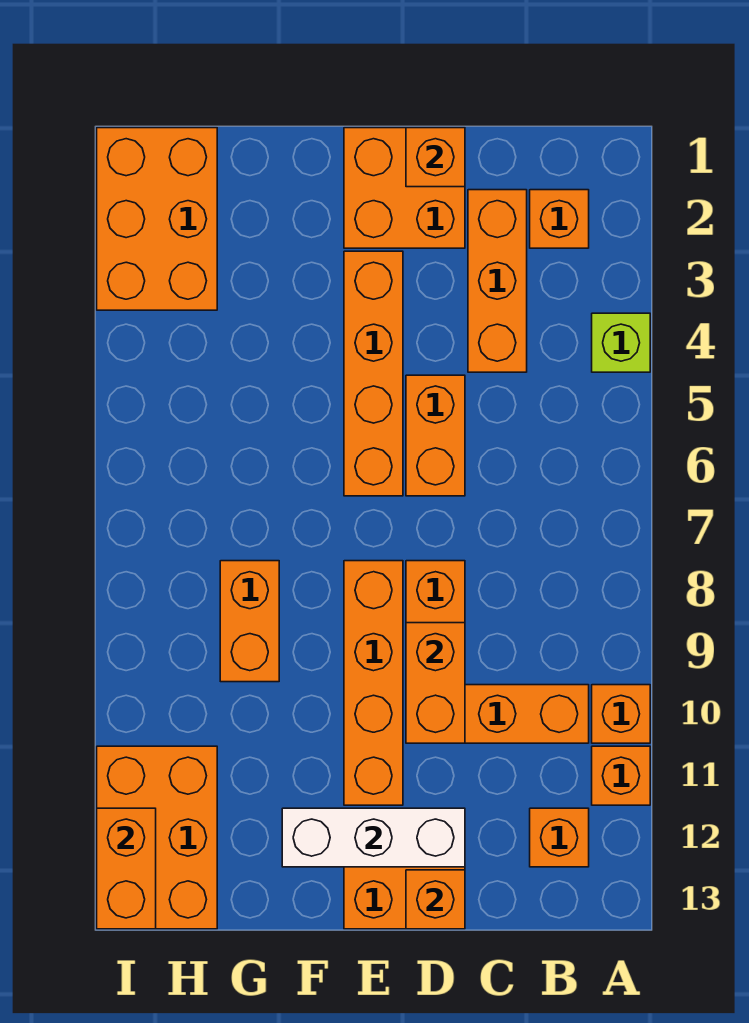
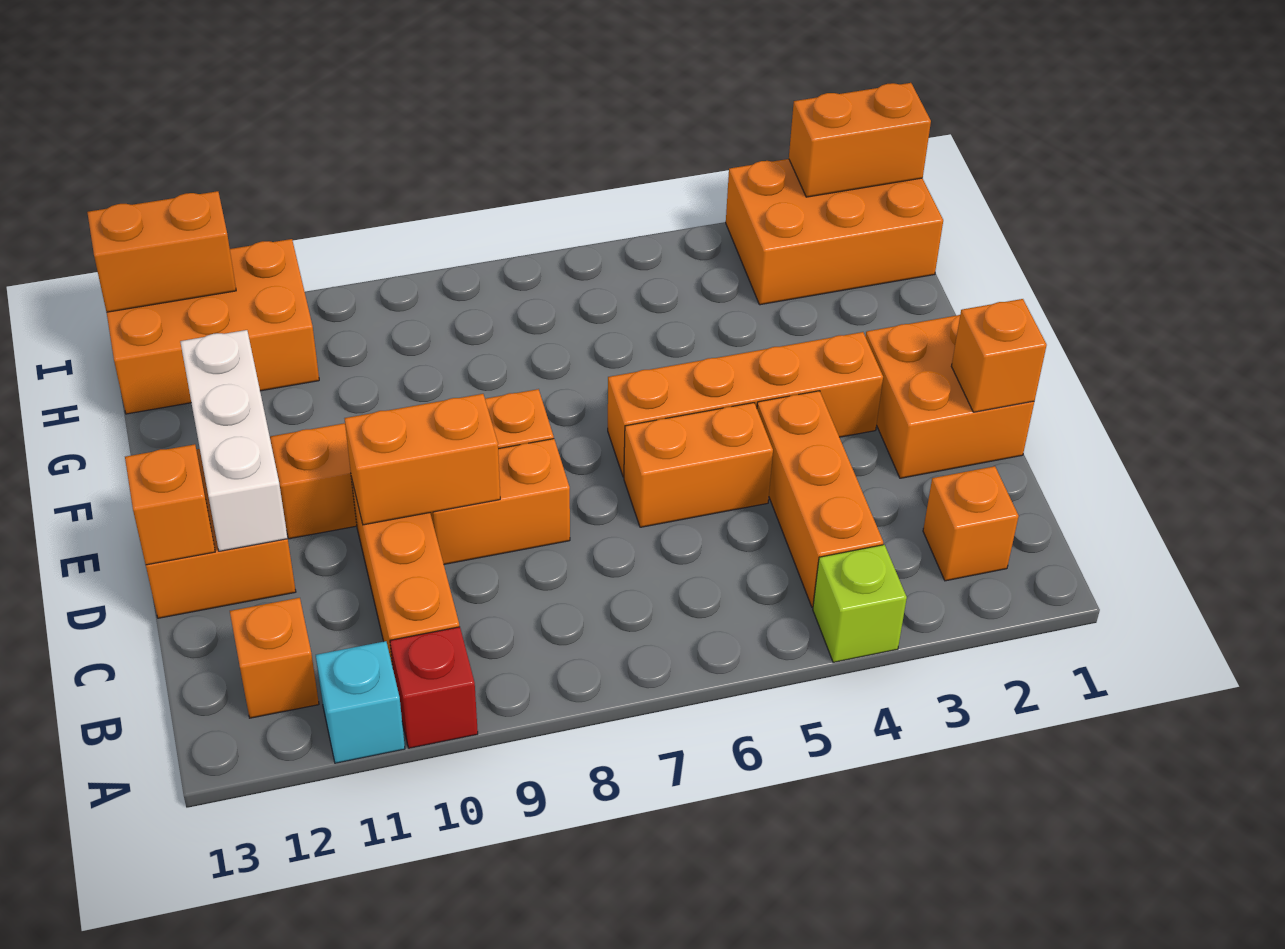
orange 1x1 brick [592,685,650,743] -> red 1x1 brick [390,627,478,748]
orange 1x1 brick [592,746,650,805] -> cyan 1x1 brick [316,641,405,763]
orange 1x3 brick [468,190,527,372] -> orange 1x3 brick turned to [757,391,883,607]
orange 1x2 brick [220,561,279,682] -> orange 1x2 brick moved to [789,83,931,197]

